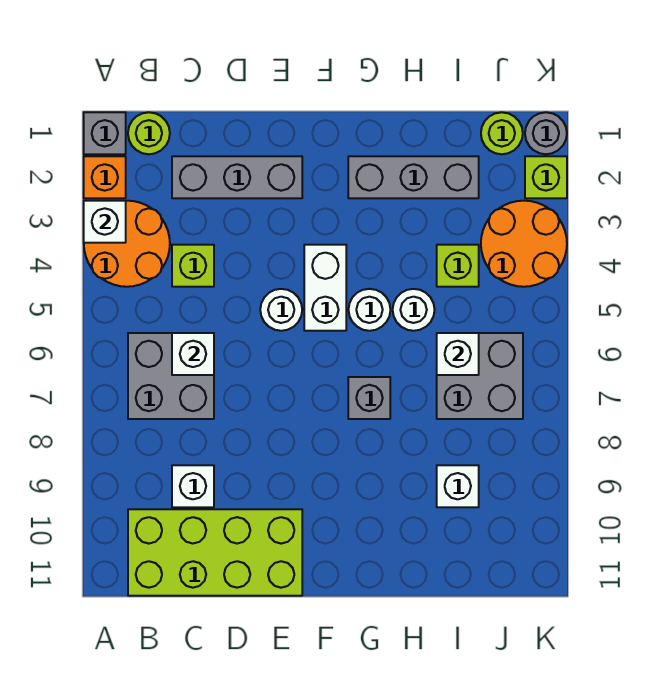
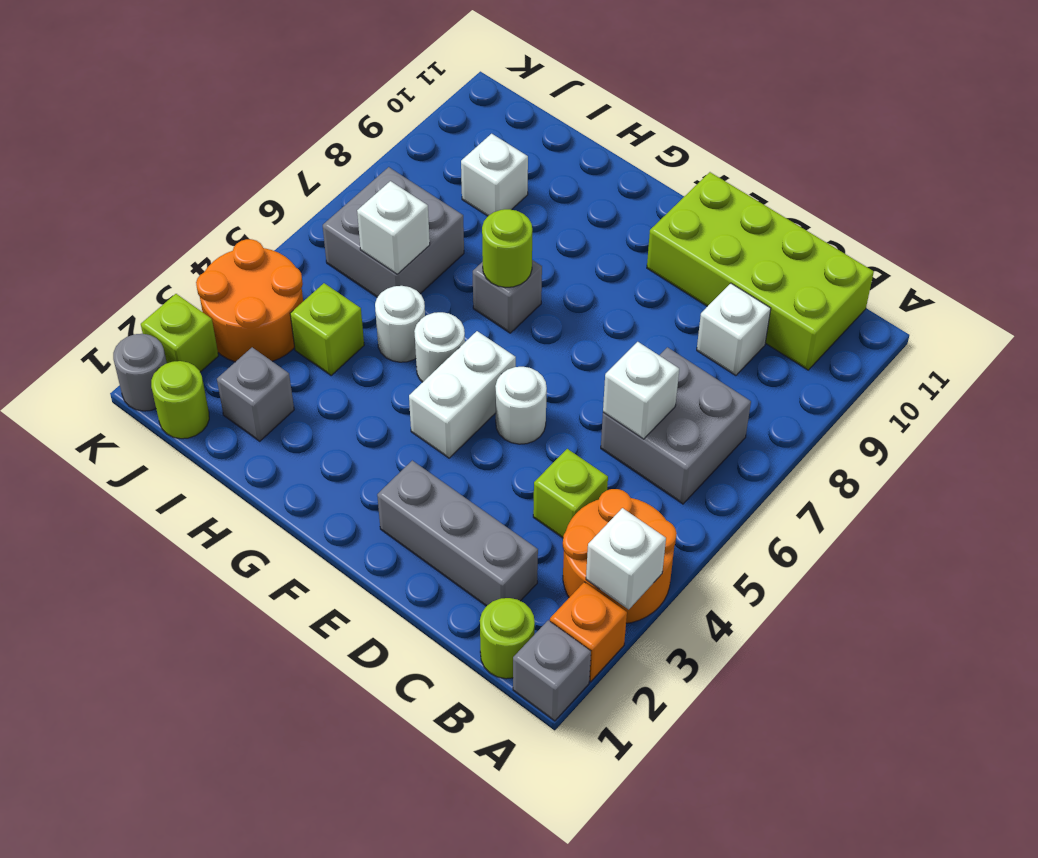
grey 1x3 brick [348,156,479,198] -> grey 1x1 brick [217,347,294,441]
none -> lime 1x1 round brick [482,209,532,288]

